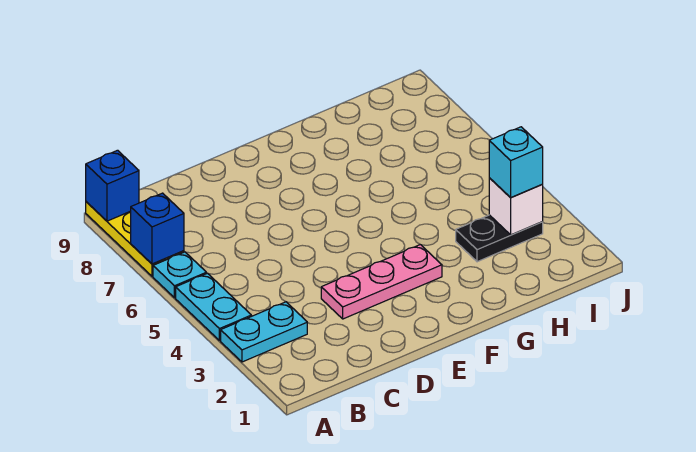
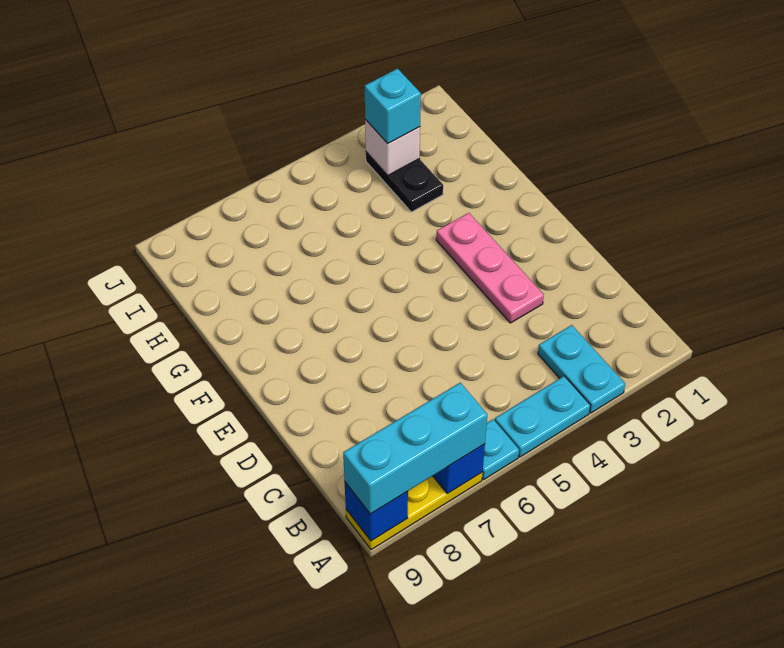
none -> cyan 1x3 brick [343,383,487,514]

